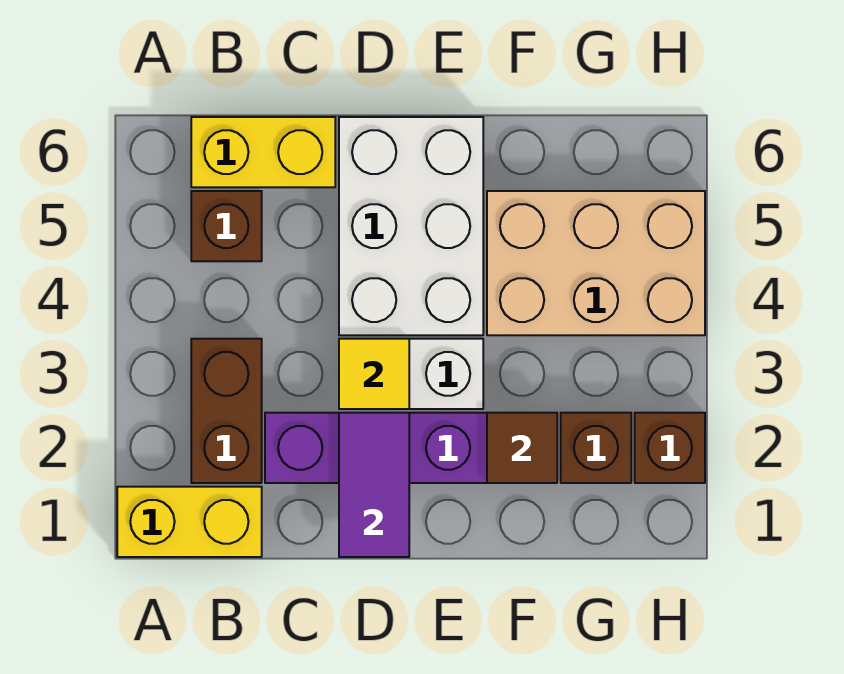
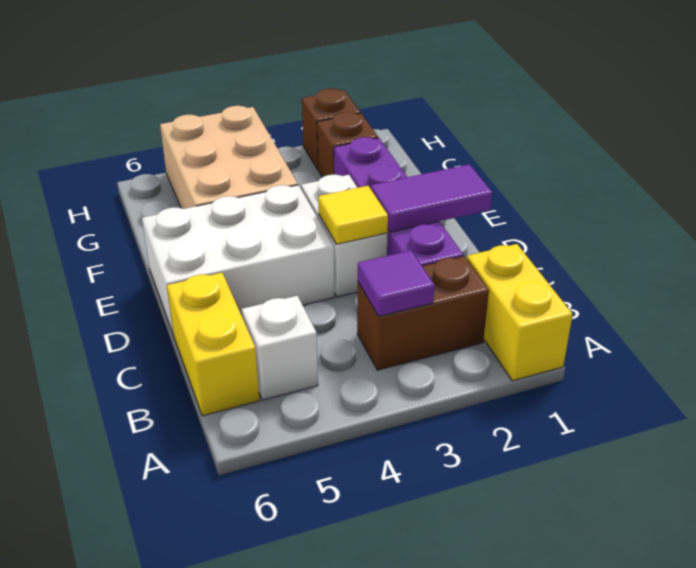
none -> purple 1x1 tile [358,250,435,316]
brown 1x1 brick [191,191,262,261] -> white 1x1 brick [242,296,318,400]
brown 1x1 tile [487,413,557,483] -> none

